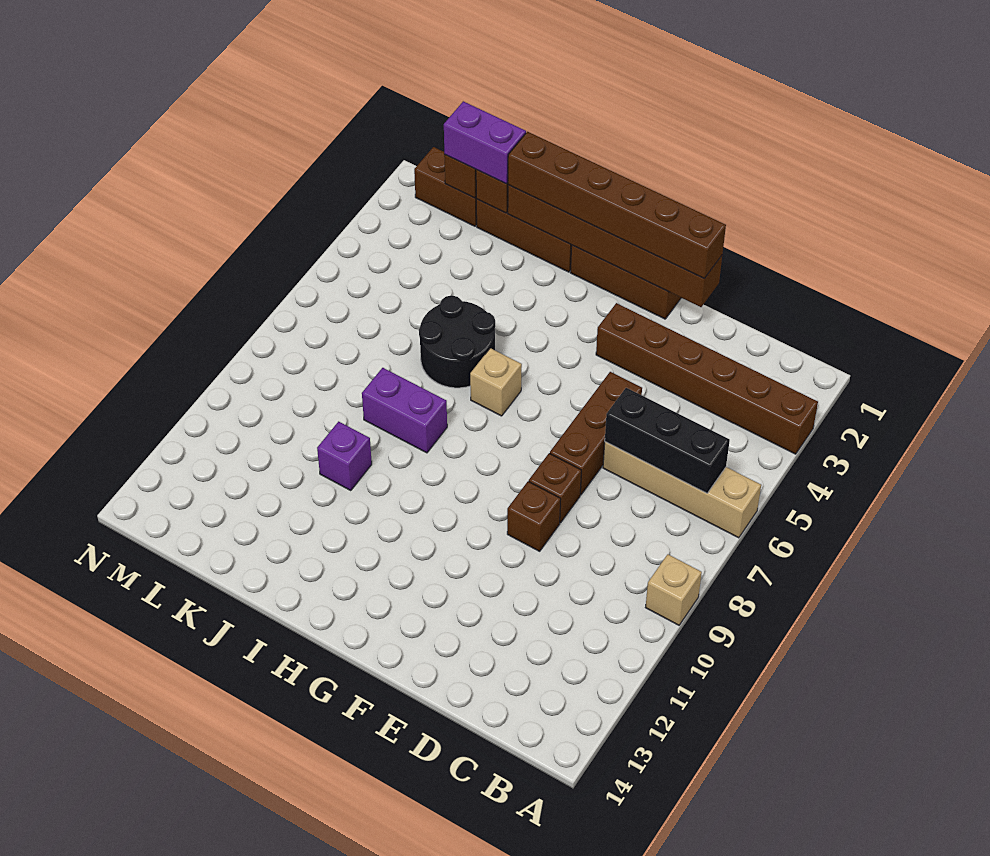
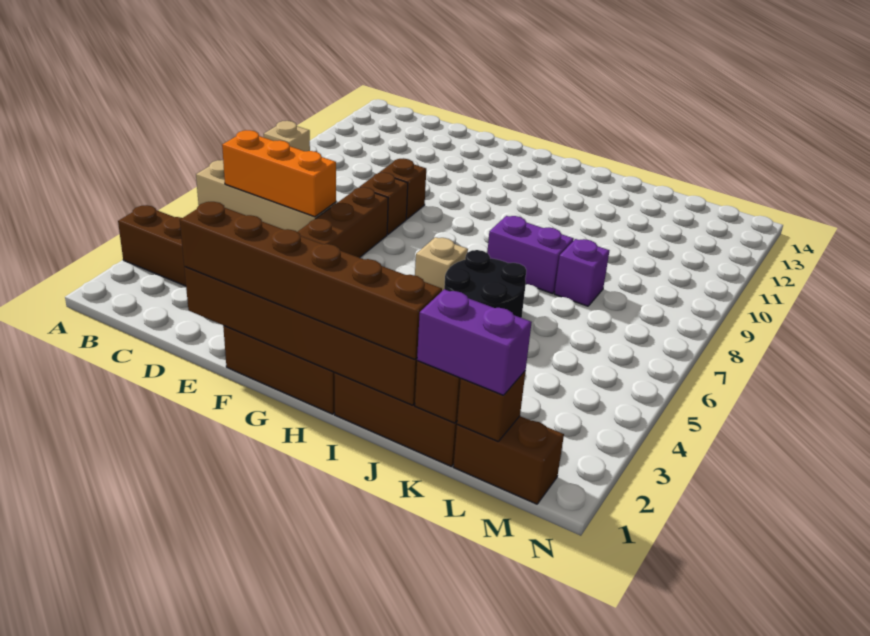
black 1x3 brick [605,388,730,493] -> orange 1x3 brick [222,130,336,217]
purple 1x1 brick [317,422,372,490] -> purple 1x1 brick moved to [554,239,609,306]

